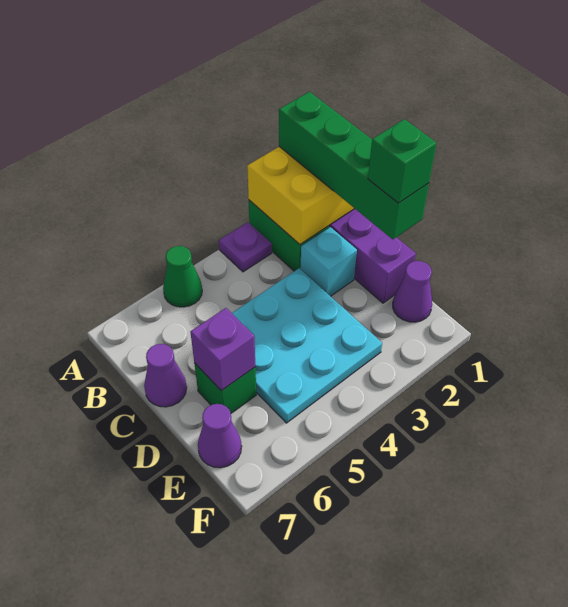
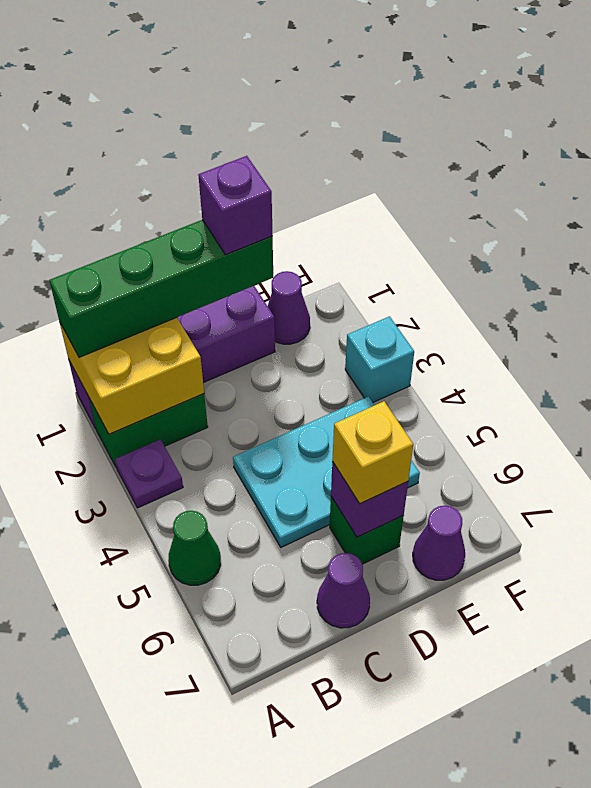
cyan 1x1 brick [300,227,357,296] -> cyan 1x1 brick moved to [345,316,414,402]
cyan 3x3 plate [232,268,382,423] -> cyan 2x3 plate [233,397,420,547]
green 1x1 brick [368,119,437,203] -> purple 1x1 brick [198,156,273,255]
none -> yellow 1x1 brick [332,401,413,504]

